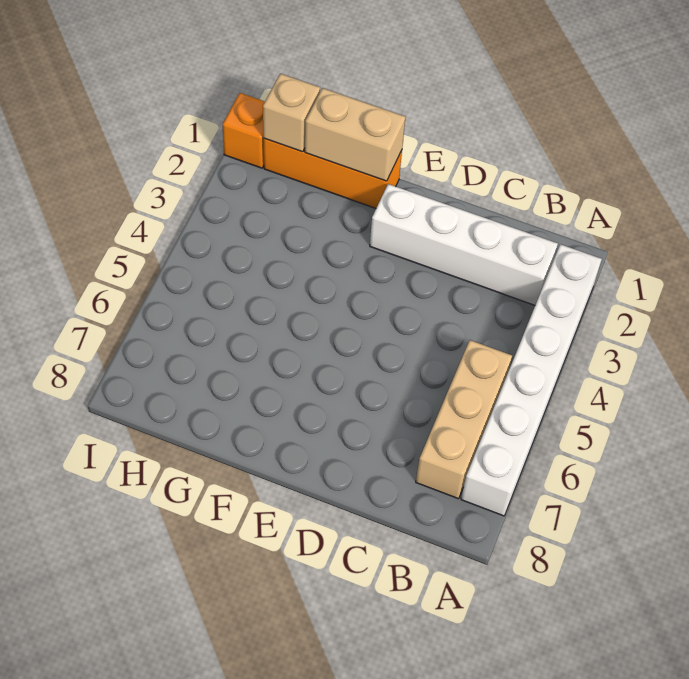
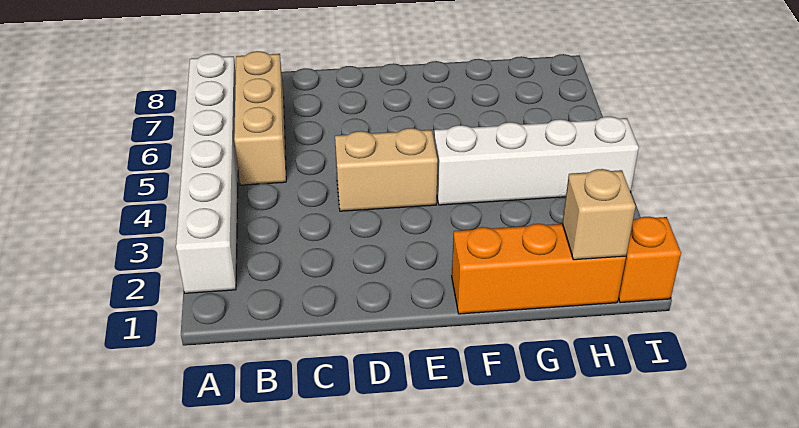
white 1x4 brick [370,184,558,305] -> white 1x4 brick moved to [434,117,639,205]
tan 1x2 brick [305,88,405,181] -> tan 1x2 brick moved to [335,128,438,211]

